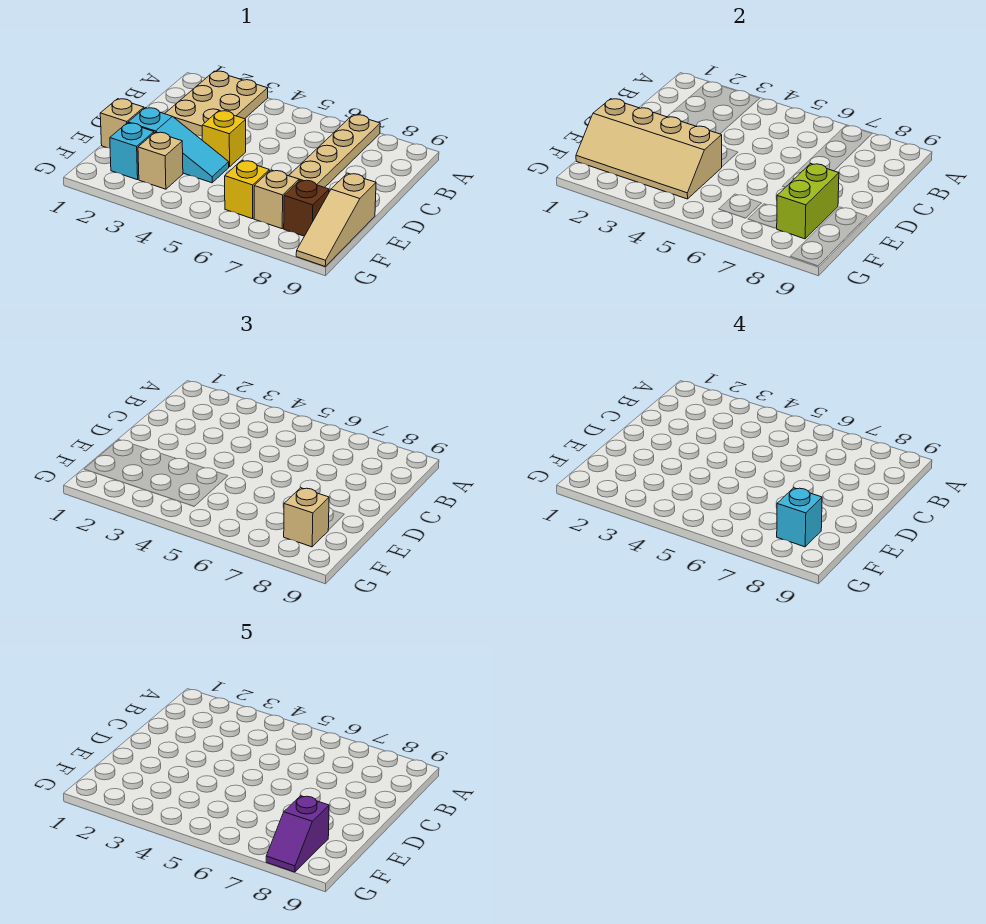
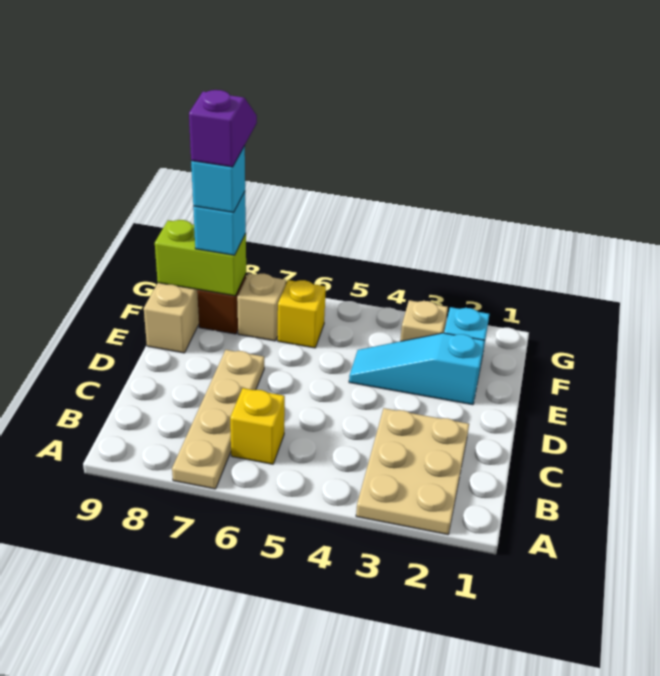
yellow 1x1 brick [202,111,246,167] -> yellow 1x1 brick moved to [230,388,285,464]
tan 1x1 brick [100,99,144,148] -> none
tan 2x4 slope [576,99,722,199] -> none
lime 1x2 brick [777,163,839,239] -> lime 1x2 brick turned to [155,220,246,296]
tan 1x1 brick [284,488,329,547] -> cyan 1x1 brick [193,192,246,255]

